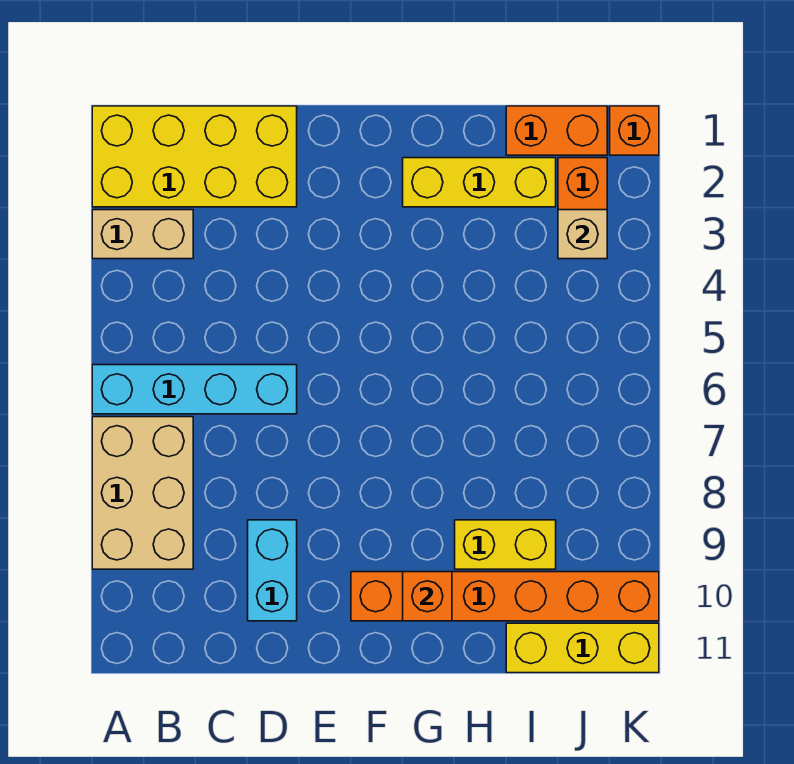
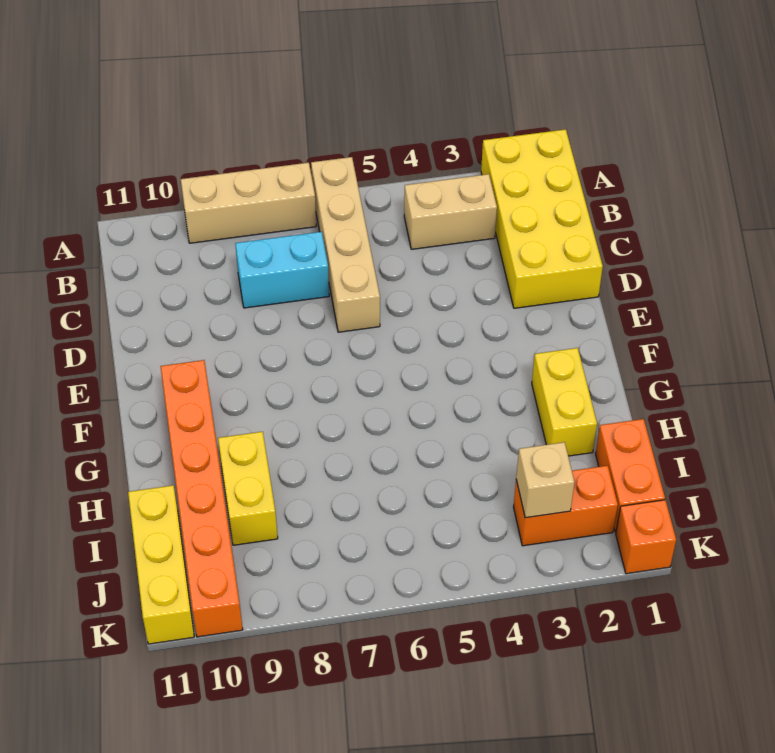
tan 1x2 brick [92,210,193,259] -> tan 1x2 brick turned to [404,174,497,249]
cyan 1x4 brick [92,365,297,414] -> tan 1x4 brick [311,157,380,332]
tan 2x3 brick [92,417,193,569] -> tan 1x3 brick [181,163,316,243]
cyan 1x2 brick [248,520,297,621] -> cyan 1x2 brick moved to [235,232,329,308]
yellow 1x3 brick [403,158,556,207] -> yellow 1x2 brick [532,348,597,456]
orange 1x1 brick [403,572,452,621] -> none

